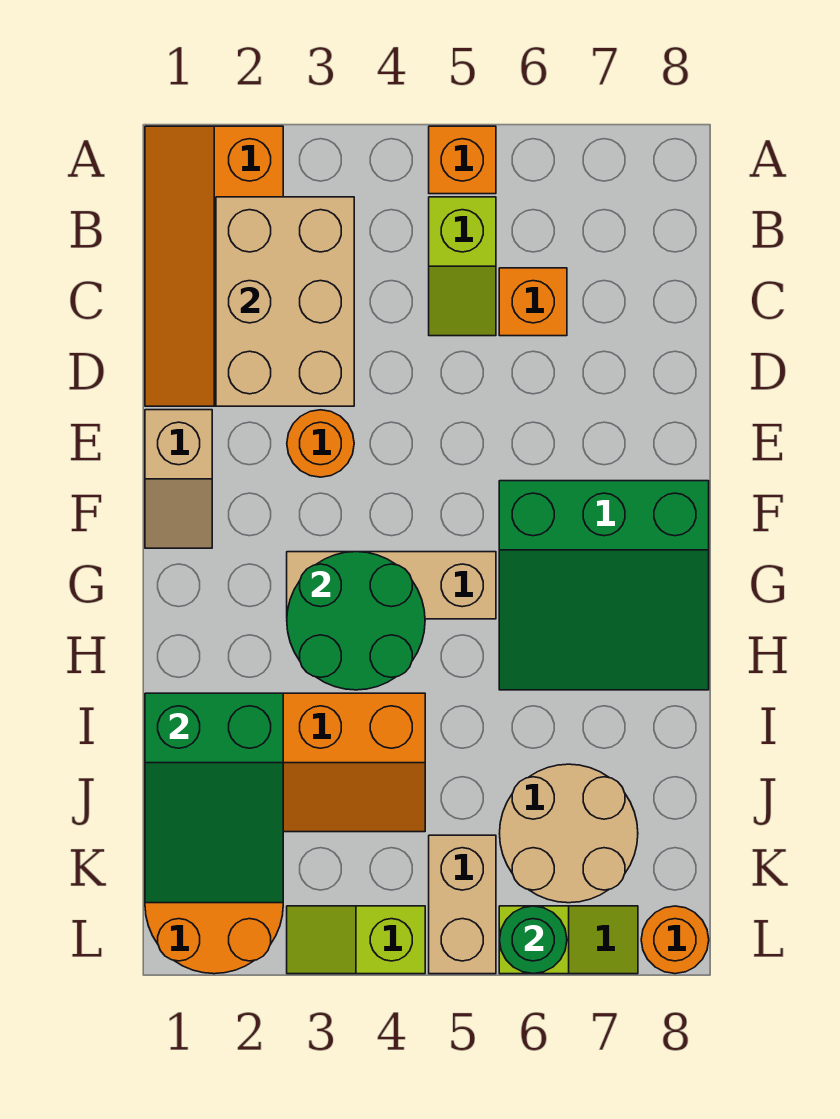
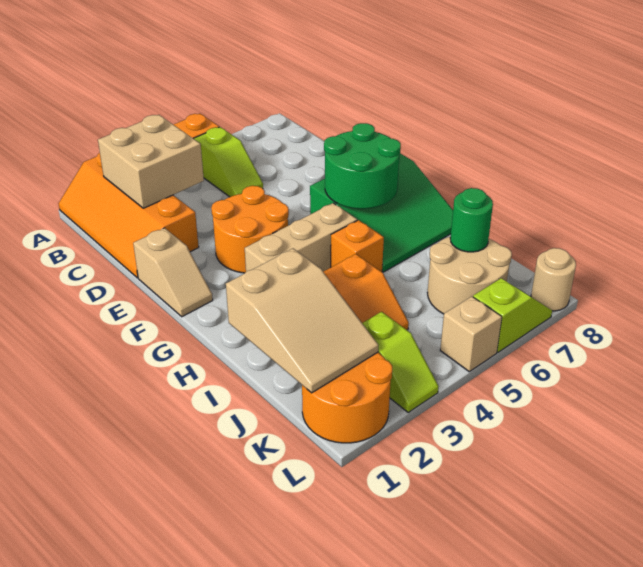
tan 2x3 brick [216,197,354,406] -> tan 2x2 brick [98,115,204,208]
orange 1x1 brick [499,268,567,336] -> orange 1x1 brick moved to [331,220,384,272]
orange 1x1 round brick [287,410,354,477] -> orange 2x2 round brick [211,186,289,273]
green 2x2 round brick [287,552,425,690] -> green 2x2 round brick moved to [324,123,401,209]
green 2x3 slope [145,693,283,903] -> tan 2x3 slope [226,249,379,393]
tan 1x2 brick [429,835,496,974] -> tan 1x1 brick [440,297,502,372]
lime 1x2 slope [287,906,425,974] -> lime 1x2 slope turned to [362,312,439,412]
green 1x1 round brick [499,906,567,974] -> green 1x1 round brick moved to [450,188,493,252]
orange 1x1 round brick [641,906,709,974] -> tan 1x1 round brick [531,248,576,311]

